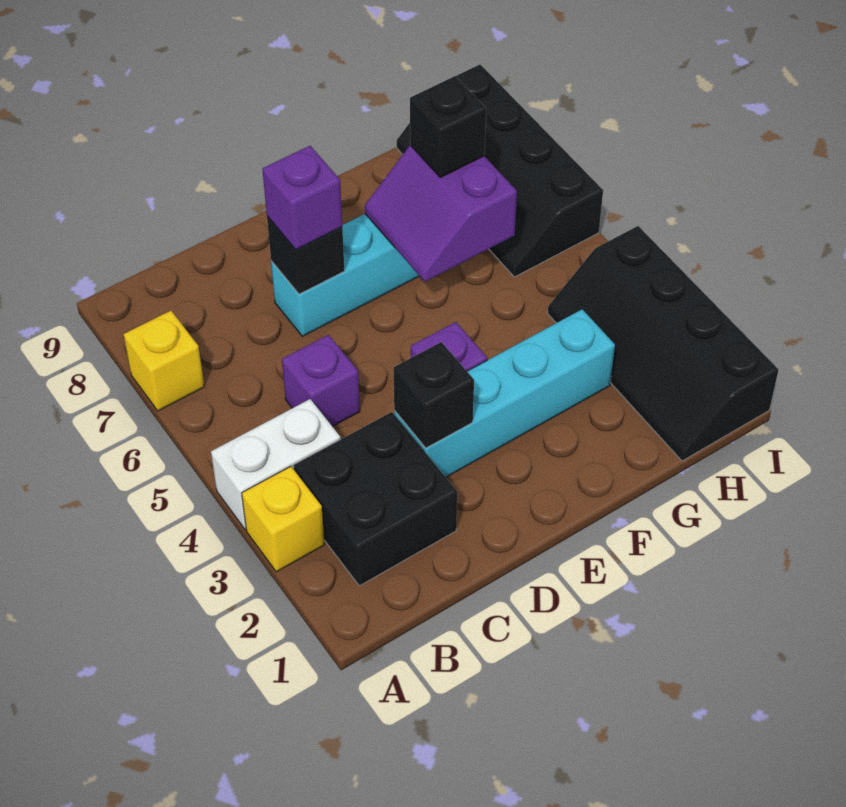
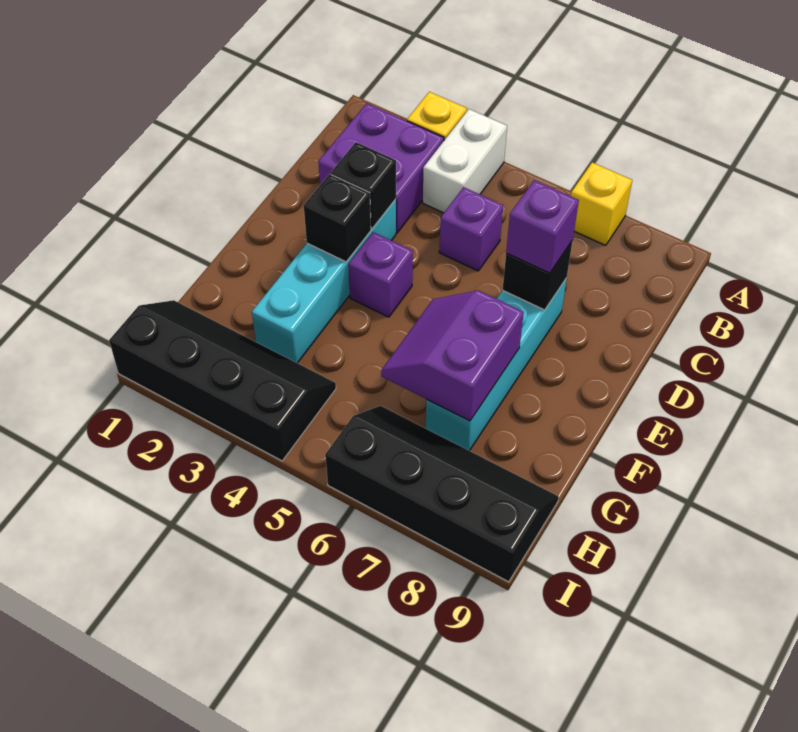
black 2x2 brick [294,412,457,586] -> purple 2x2 brick [318,103,444,233]
purple 2x2 slope [365,146,517,282] -> purple 2x2 slope turned to [381,290,524,421]
black 1x1 brick [410,76,486,177] -> black 1x1 brick moved to [304,174,371,262]

